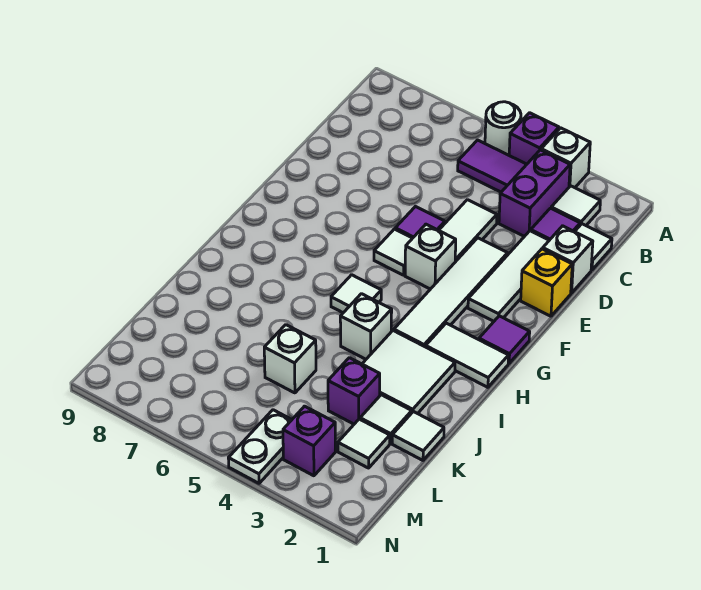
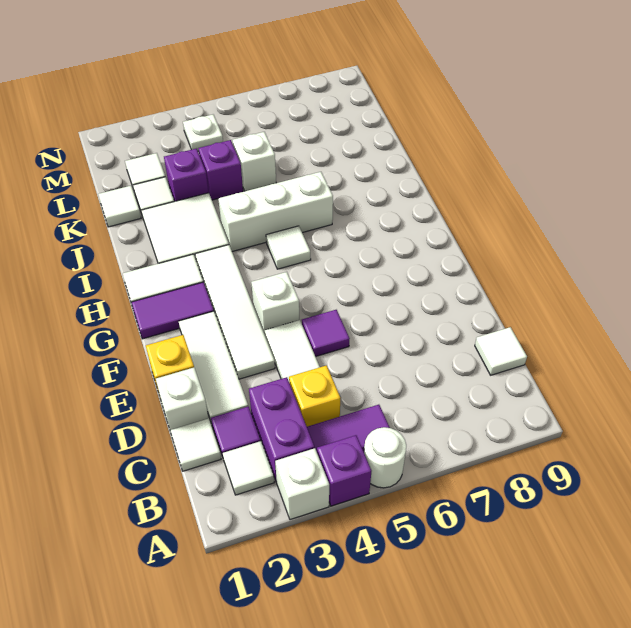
none -> yellow 1x1 brick [289,365,340,427]
white 1x1 tile [374,229,412,275] -> white 1x1 tile moved to [475,327,527,375]
purple 1x1 tile [479,316,530,363] -> purple 1x2 tile [131,282,214,339]
white 1x1 brick [340,294,392,359] -> white 1x3 brick [218,172,333,252]
purple 1x1 brick [283,406,335,476] -> purple 1x1 brick moved to [198,140,243,200]
white 1x2 plate [228,410,292,483] -> white 1x1 plate [183,115,223,151]

